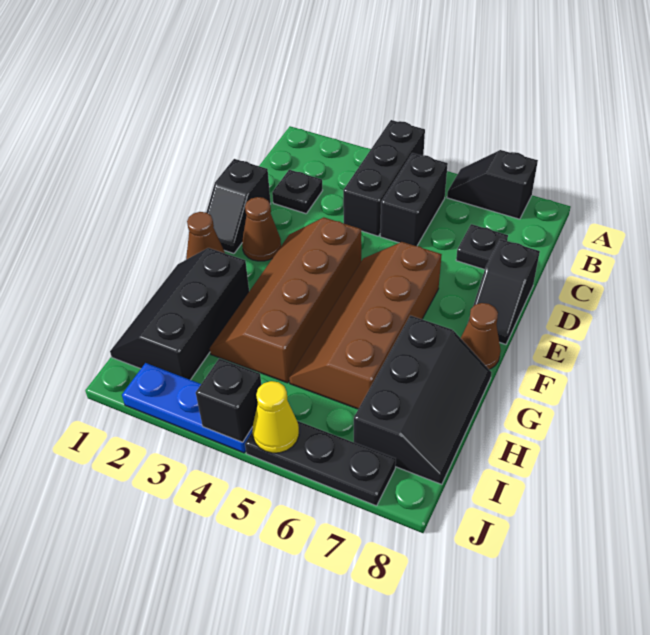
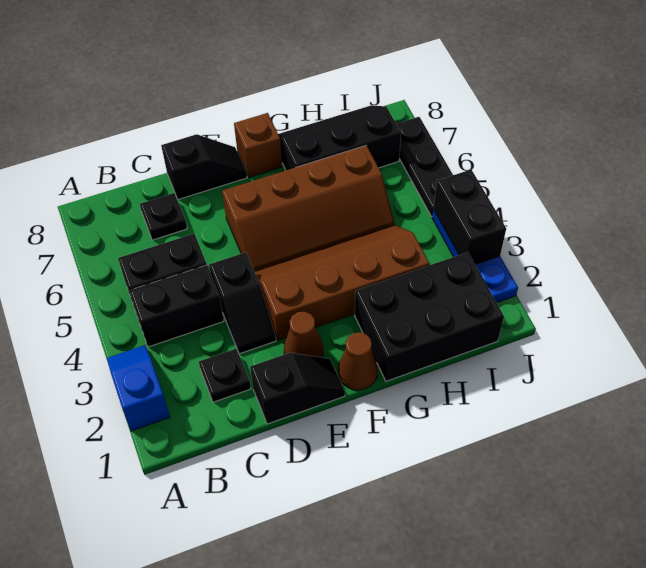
none -> blue 1x2 slope [107,345,170,431]
black 1x3 brick [343,120,425,236] -> black 1x2 brick [129,265,224,347]
black 1x2 slope [447,150,538,219] -> black 1x2 slope moved to [209,252,276,354]
brown 2x4 slope [210,218,361,383] -> brown 2x4 slope turned to [255,225,429,340]
brown 1x1 cone [461,303,501,369] -> brown 1x1 brick [234,113,282,177]
black 2x3 slope [110,248,249,380] -> black 2x3 brick [355,252,504,381]
black 1x1 brick [196,358,261,442] -> black 1x2 brick [433,170,506,264]
yellow 1x1 cone [252,381,299,453] -> none

